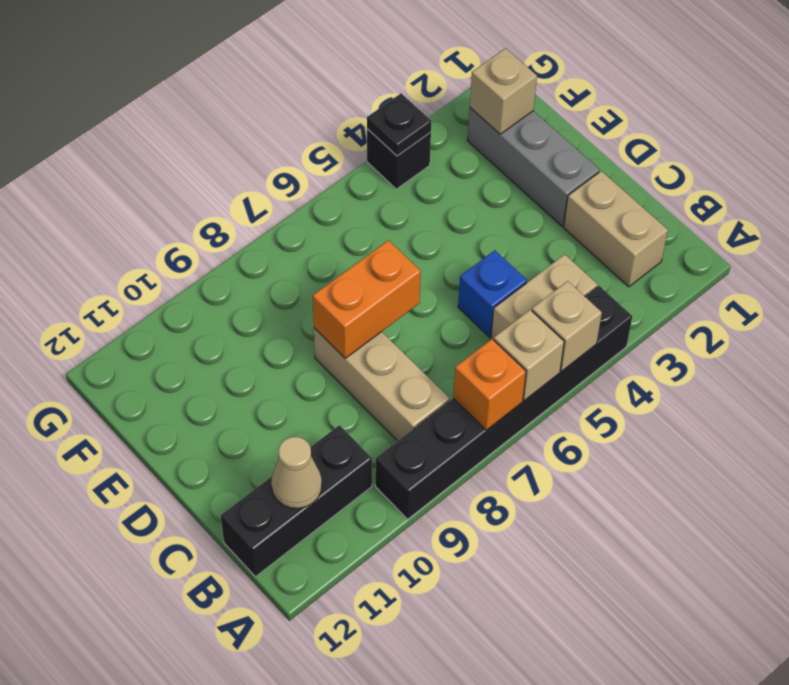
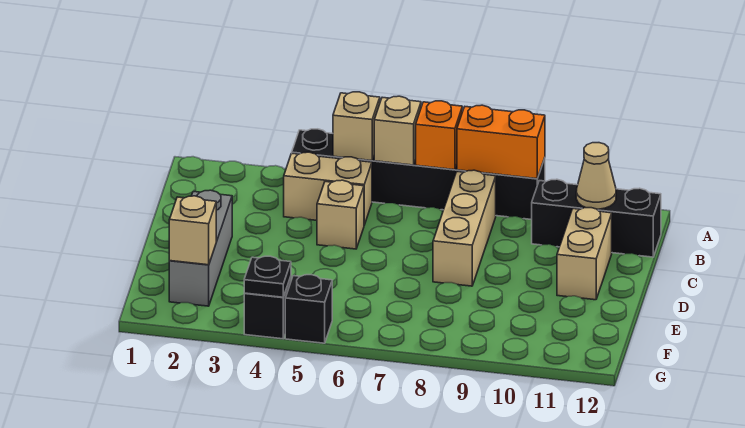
tan 1x2 brick [564,171,668,287] -> tan 1x2 brick moved to [557,208,612,300]
blue 1x1 brick [458,250,527,337] -> tan 1x1 brick [317,180,364,249]
orange 1x2 brick [313,240,421,358] -> orange 1x2 brick moved to [457,105,545,179]
none -> black 1x1 brick [285,275,332,343]

